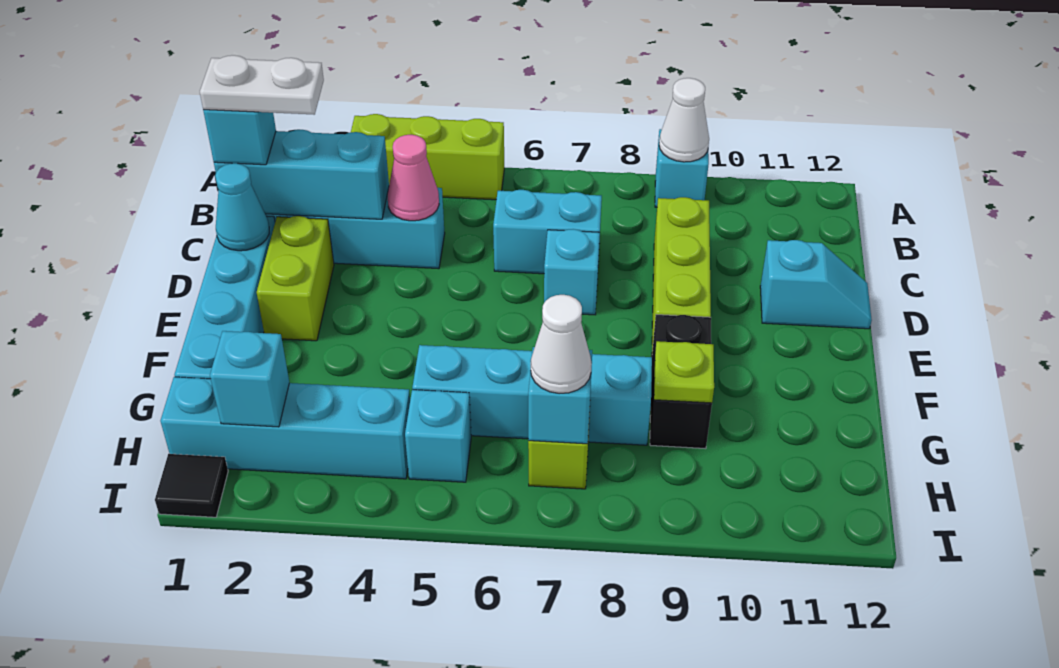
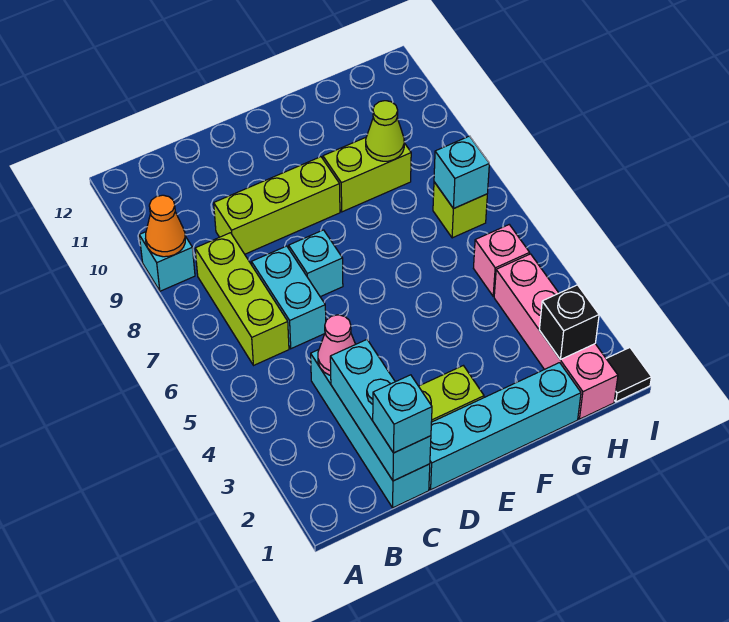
lime 1x3 brick [351,114,504,200] -> lime 1x3 brick moved to [195,233,289,365]
white 1x1 cone [659,78,709,162] -> orange 1x1 cone [146,195,185,257]
white 1x2 plate [200,55,324,115] -> none
cyan 1x1 cone [215,163,269,251] -> none
cyan 1x2 slope [760,240,872,329] -> none
black 1x2 brick [650,315,712,449] -> lime 1x2 brick [323,137,411,212]
cyan 1x4 brick [412,345,652,445] -> none
lime 1x1 plate [654,341,714,403] -> lime 1x1 cone [366,101,404,161]
cyan 1x4 brick [160,377,410,479] -> pink 1x4 brick [494,254,618,419]
cyan 1x1 brick [210,331,289,427] -> black 1x1 brick [539,285,599,360]
cyan 1x1 brick [405,390,471,482] -> pink 1x1 brick [473,225,530,296]
white 1x1 cone [531,295,592,394] -> none

